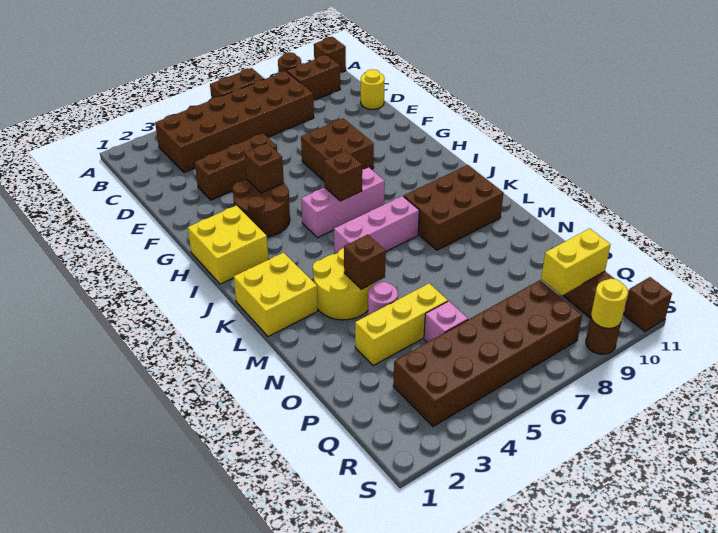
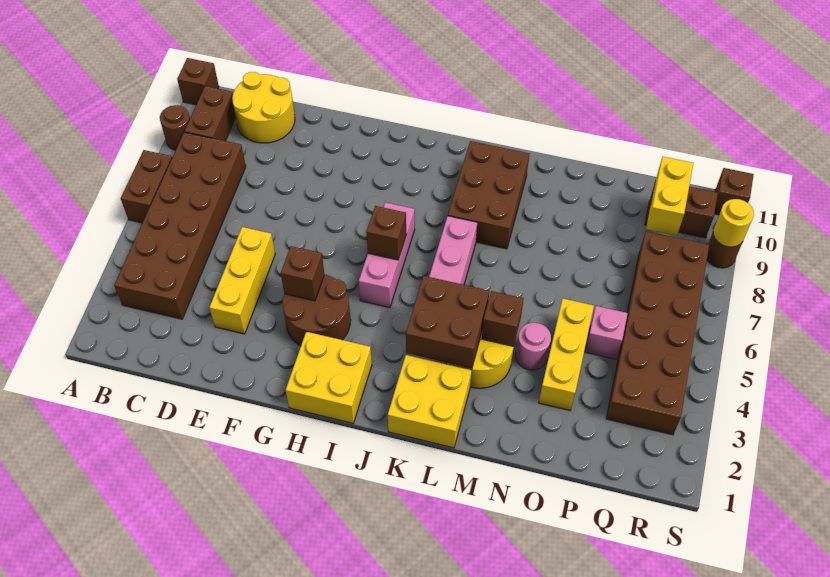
yellow 1x1 round brick [361,69,385,109] -> yellow 2x2 round brick [232,72,295,143]
brown 1x3 brick [195,133,277,200] -> yellow 1x3 brick [209,227,275,334]
brown 2x2 brick [301,118,374,181] -> brown 2x2 brick moved to [406,276,489,369]

